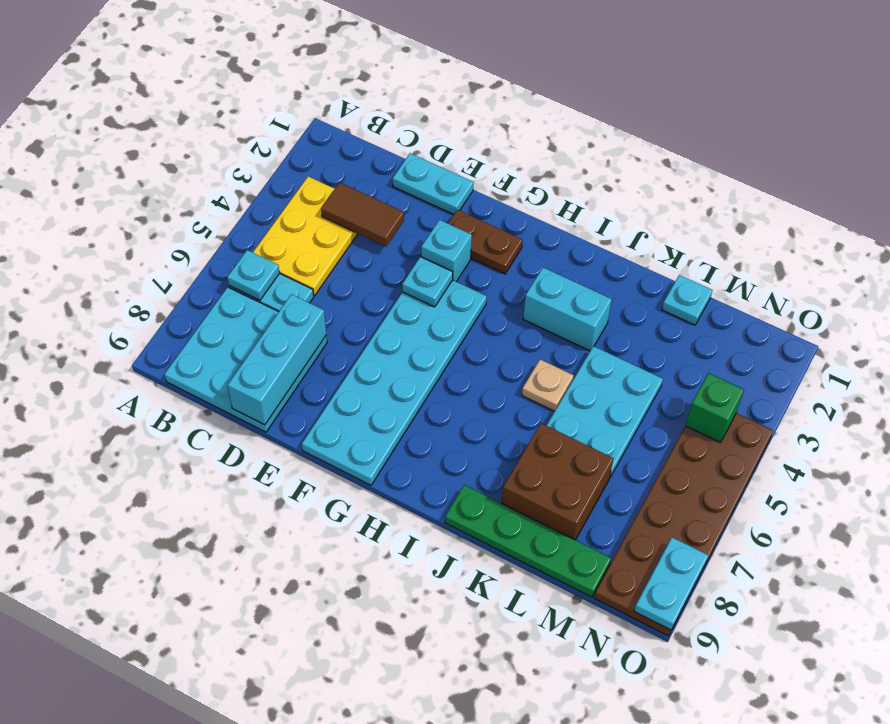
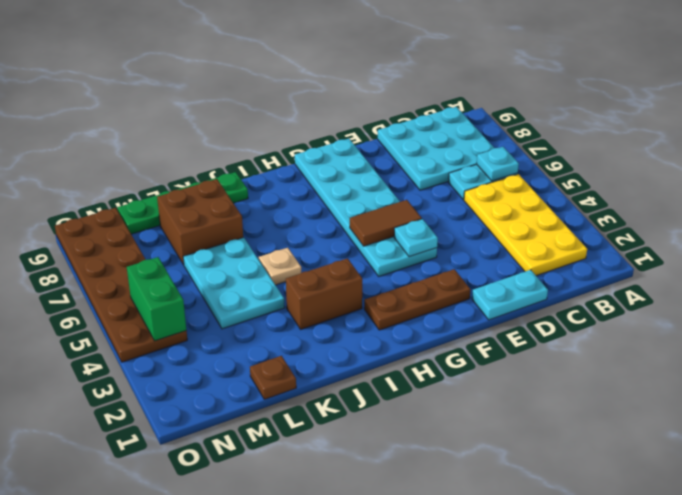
yellow 2x3 plate [253,177,358,296] -> yellow 2x4 plate [464,174,587,276]
brown 1x2 tile [321,183,404,247] -> brown 1x2 tile moved to [350,200,422,246]
cyan 1x3 brick [227,294,326,425] -> none
brown 1x2 plate [448,210,523,274] -> brown 1x3 plate [364,269,471,330]
cyan 1x1 brick [421,220,472,282] -> none
cyan 1x2 brick [523,268,612,351] -> brown 1x2 brick [286,258,362,329]
cyan 1x1 plate [662,275,712,325] -> brown 1x1 plate [250,356,296,399]
green 1x1 brick [685,373,744,443] -> green 1x2 brick [127,257,186,341]
cyan 1x2 plate [634,537,708,630] -> none

